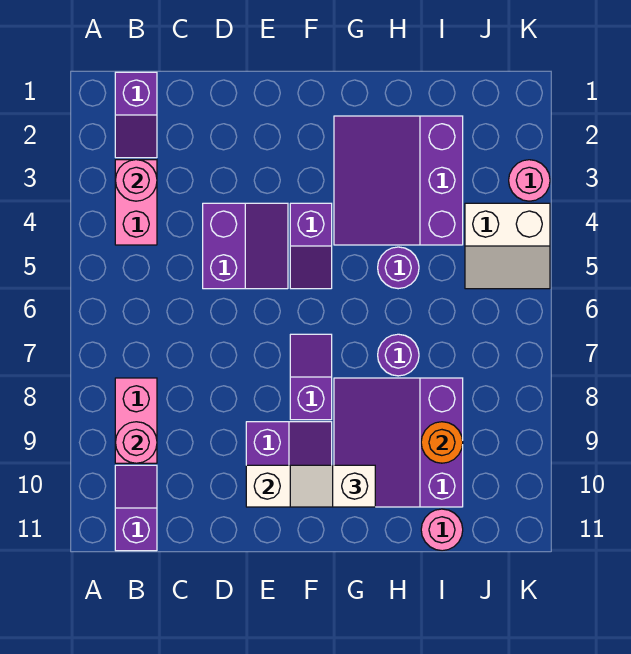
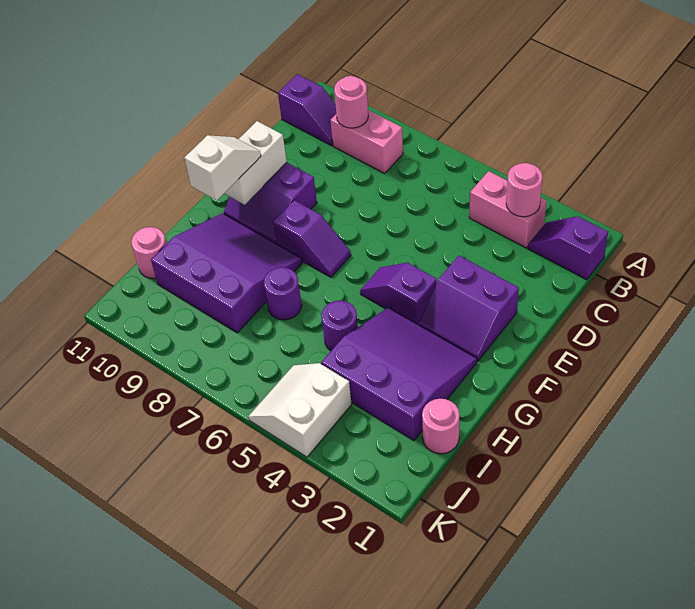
purple 2x2 slope [203,203,288,289] -> purple 2x2 slope moved to [419,256,519,361]
orange 1x1 round brick [421,422,463,463] -> none
pink 1x1 round brick [509,160,550,201] -> pink 1x1 round brick moved to [422,399,460,454]

